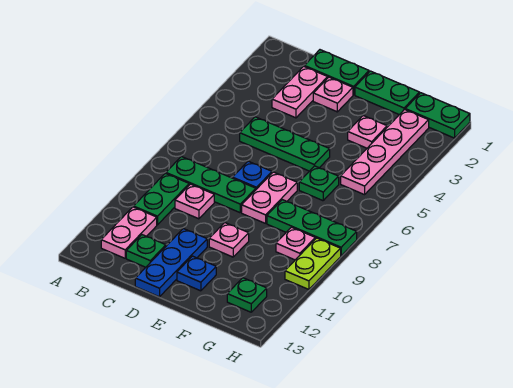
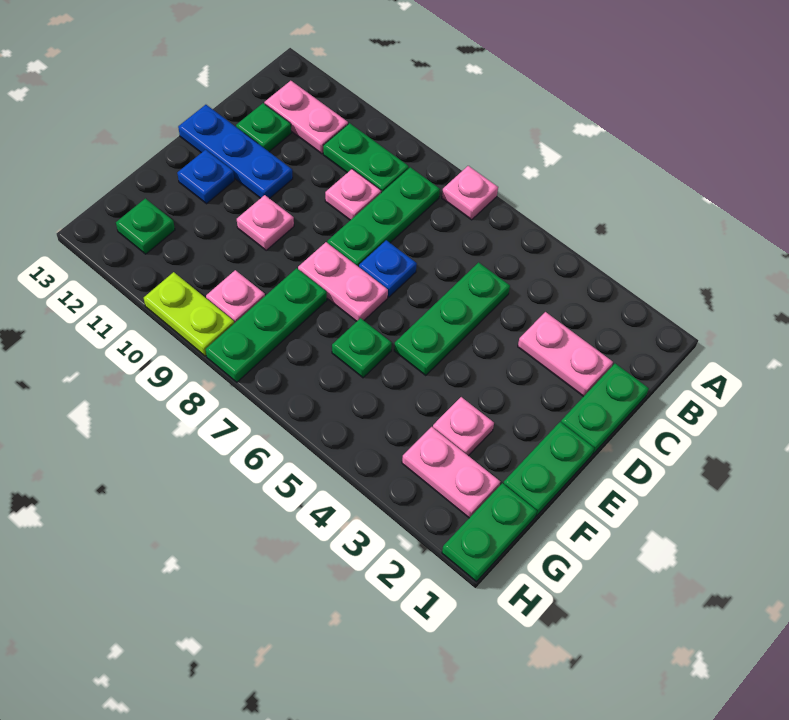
pink 1x1 plate [313,77,353,112] -> pink 1x1 plate moved to [442,166,498,220]
pink 1x4 plate [341,110,429,195] -> pink 1x2 plate [402,427,500,518]

